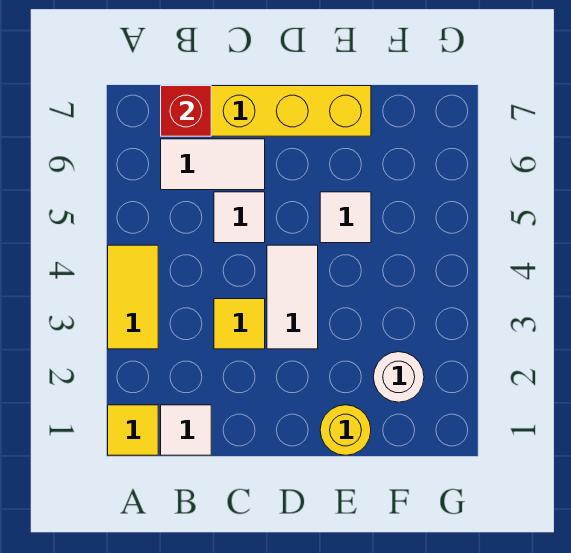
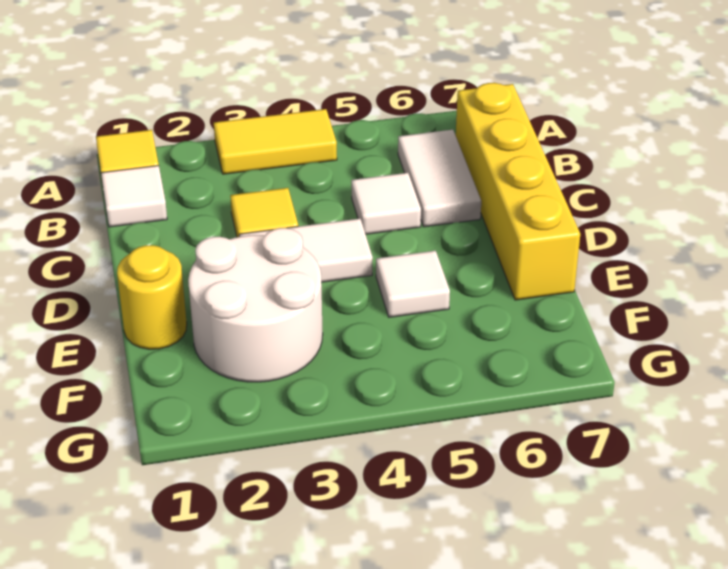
red 1x1 brick [161,86,211,136] -> none
white 1x1 round brick [374,352,424,402] -> white 2x2 round brick [188,228,323,382]

